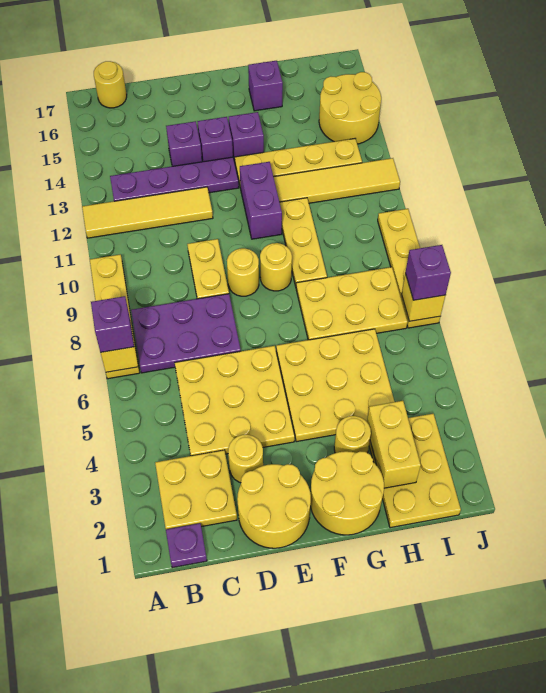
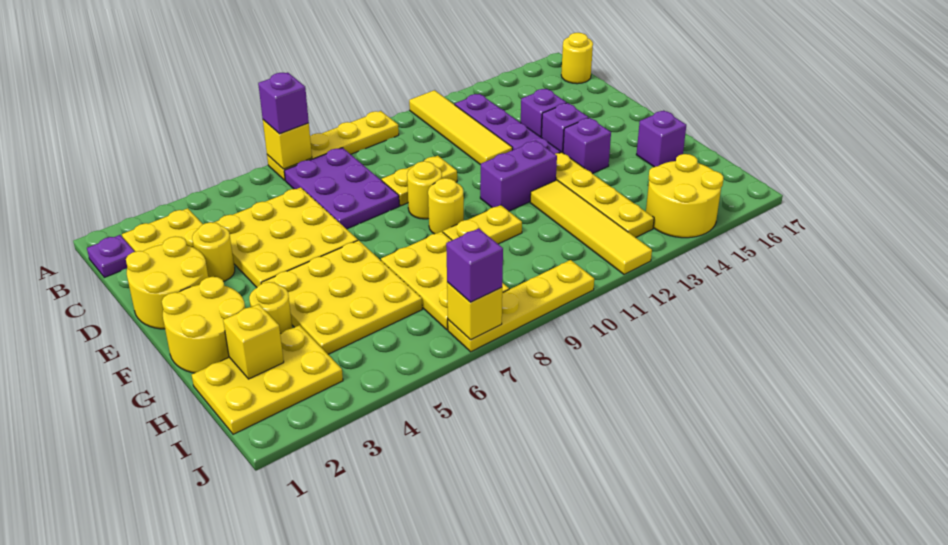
yellow 1x3 plate [280,198,327,286] -> yellow 1x2 plate [443,205,522,244]
yellow 1x2 brick [367,401,421,488] -> yellow 1x1 brick [223,304,284,379]

